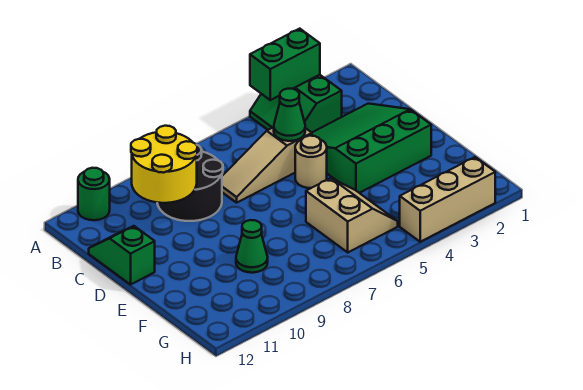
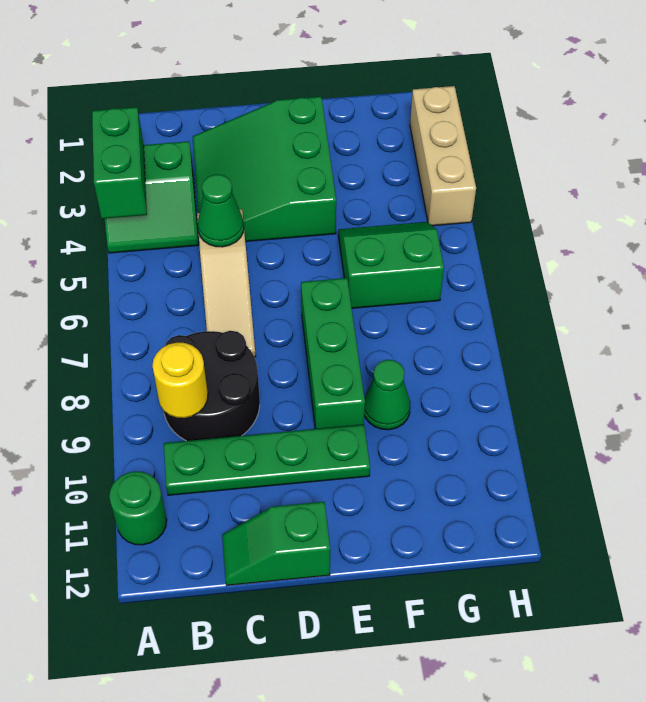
yellow 2x2 round brick [131,126,197,203] -> yellow 1x1 round brick [152,343,208,418]
none -> green 1x4 plate [164,425,370,495]
tan 1x1 round brick [295,136,327,188] -> none
none -> green 1x3 brick [301,278,365,429]
tan 2x2 slope [306,178,398,252] -> green 2x2 slope [338,222,444,308]

